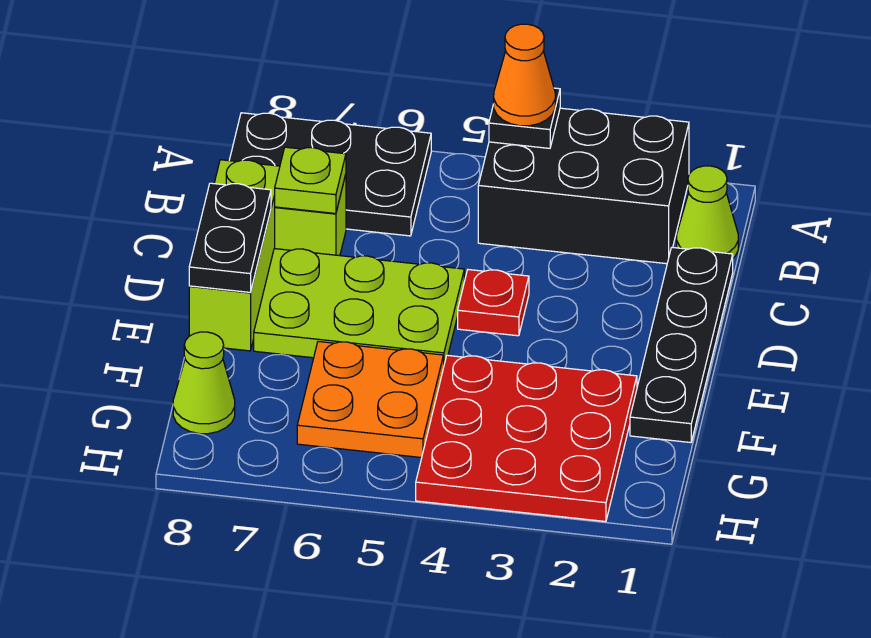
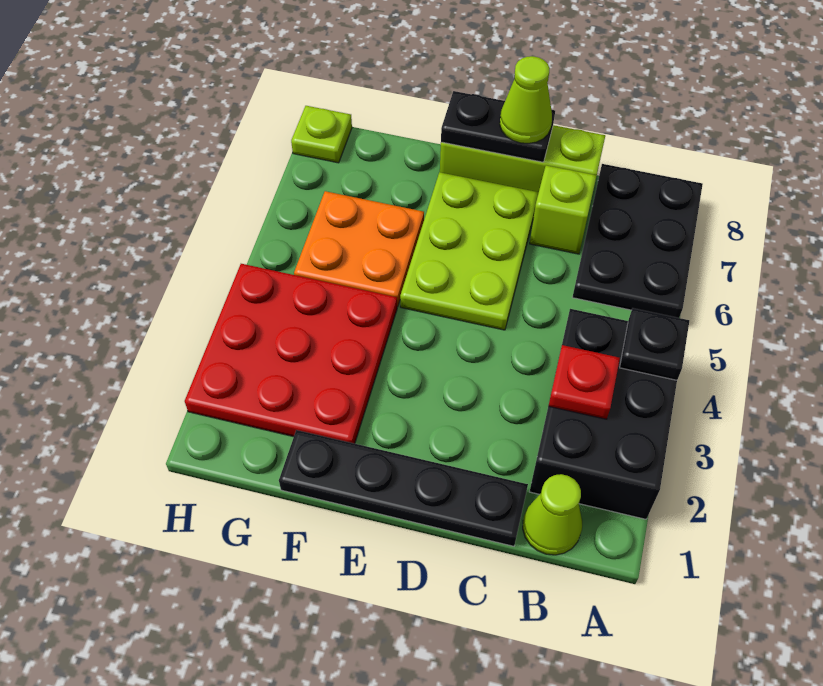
orange 1x1 cone [494,24,555,126] -> none
lime 1x1 plate [275,147,346,214] -> lime 1x1 plate moved to [291,106,352,163]
red 1x1 plate [458,270,529,336] -> red 1x1 plate moved to [548,345,620,419]
lime 1x1 cone [173,332,235,434] -> lime 1x1 cone moved to [500,56,552,143]

